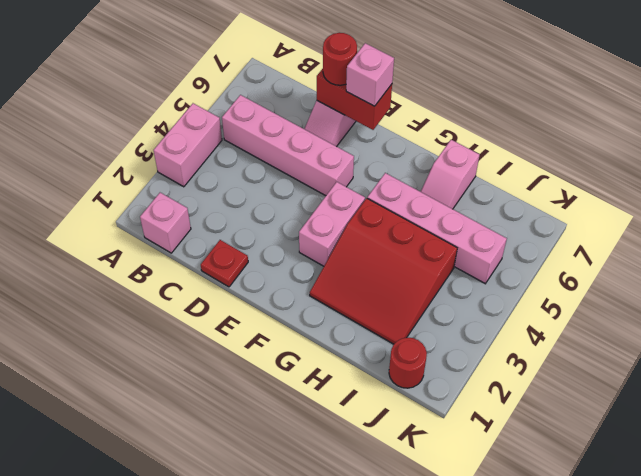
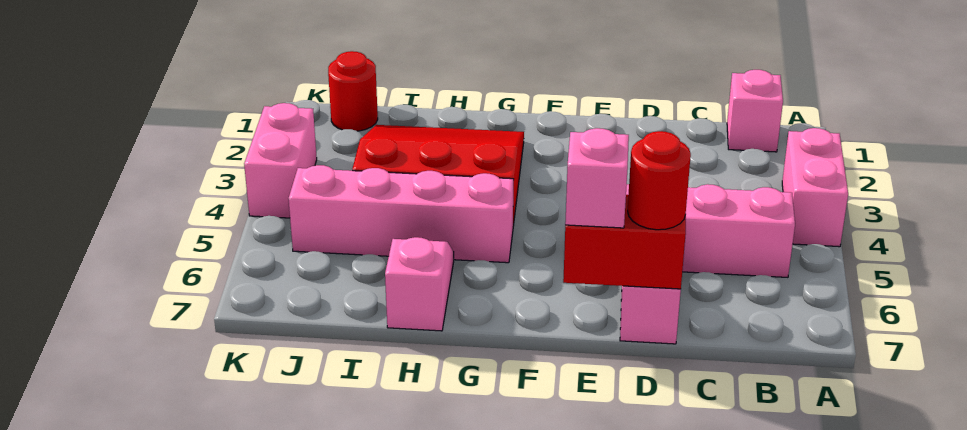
red 1x1 plate [201,240,248,287] -> none
pink 1x2 brick [299,182,365,266] -> pink 1x2 brick moved to [244,103,317,218]

